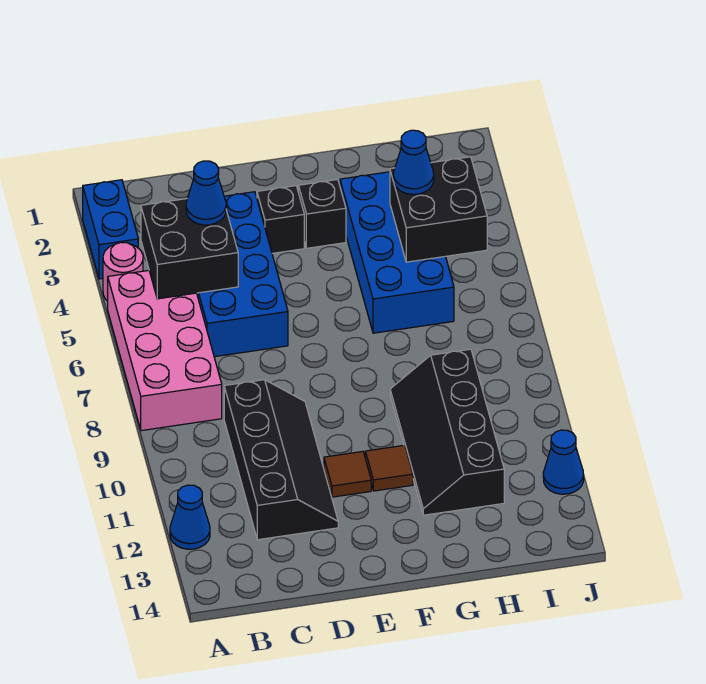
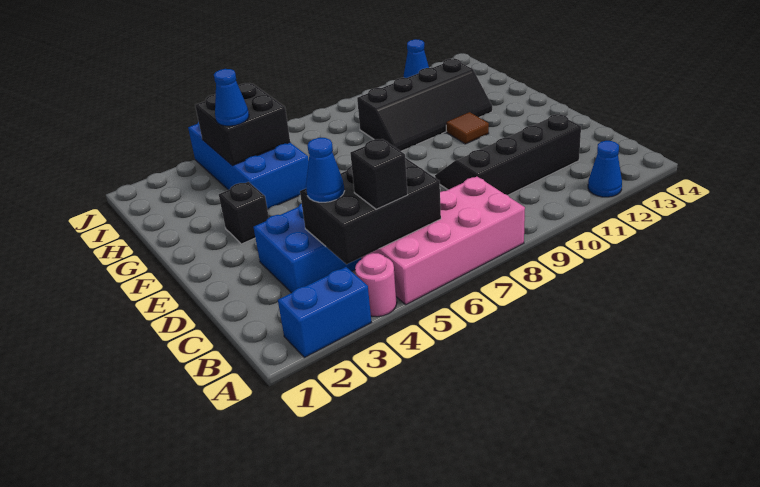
black 2x2 brick [141,199,238,299] -> black 2x3 brick [300,158,441,264]
black 1x1 brick [257,186,304,253] -> black 1x1 brick moved to [350,139,408,209]
brown 1x1 tile [324,451,371,497] -> none
blue 2x4 brick [340,172,454,333] -> blue 2x4 brick turned to [188,122,309,209]

